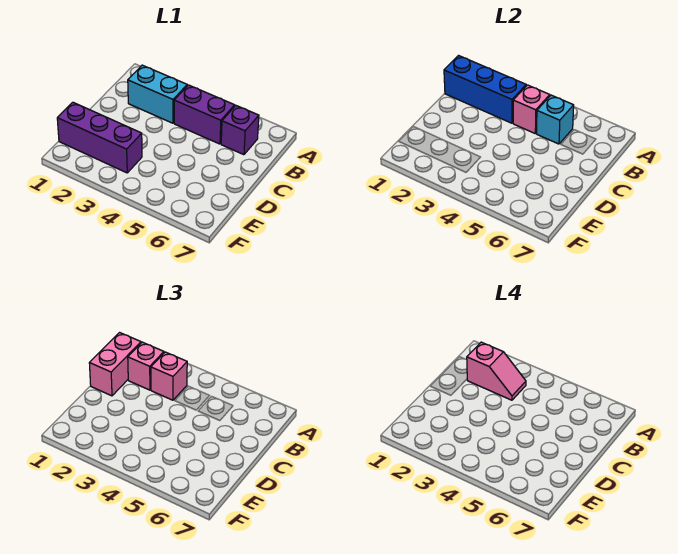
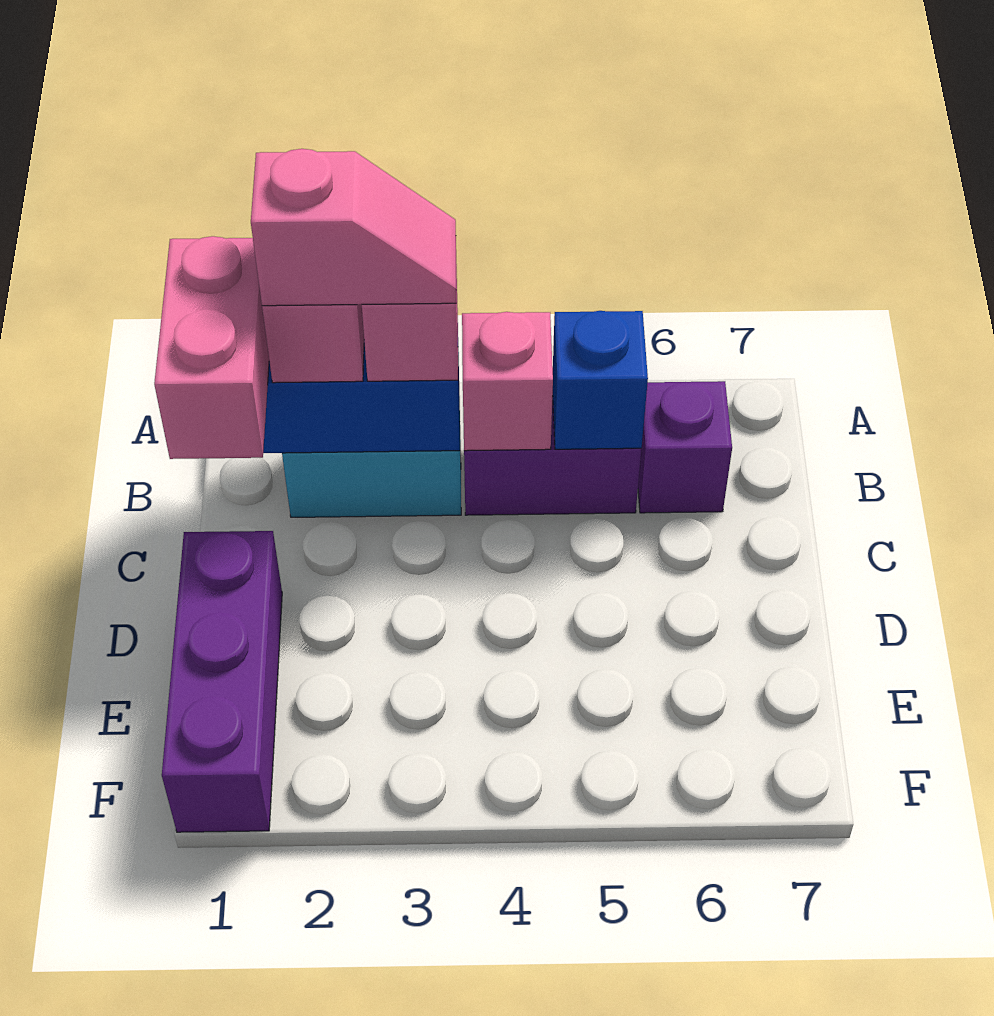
cyan 1x1 brick [537,95,574,144] -> blue 1x1 brick [553,311,648,449]
purple 1x3 brick [57,102,142,173] -> purple 1x3 brick turned to [162,531,282,832]

